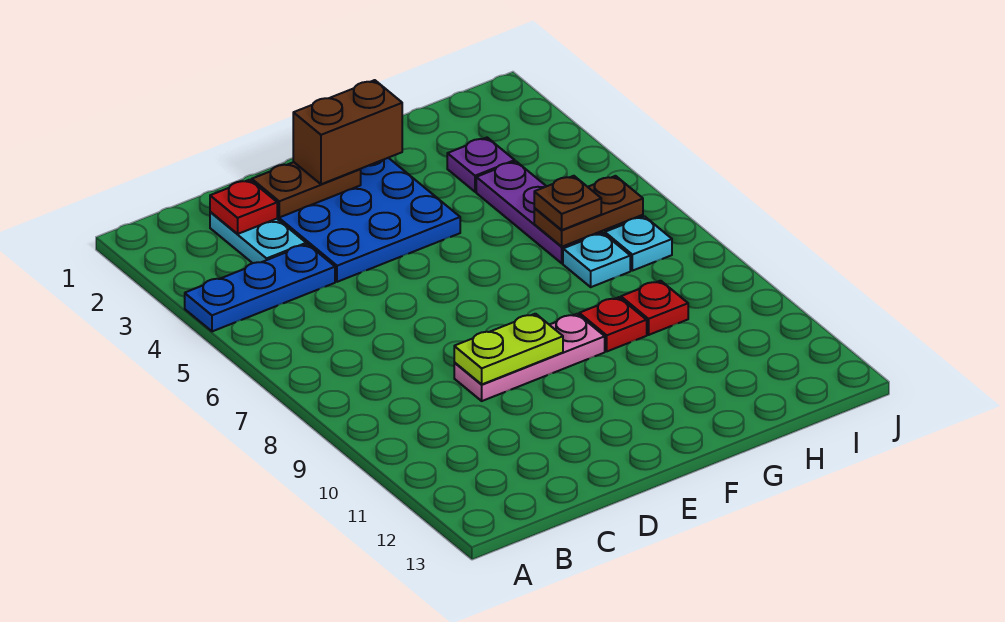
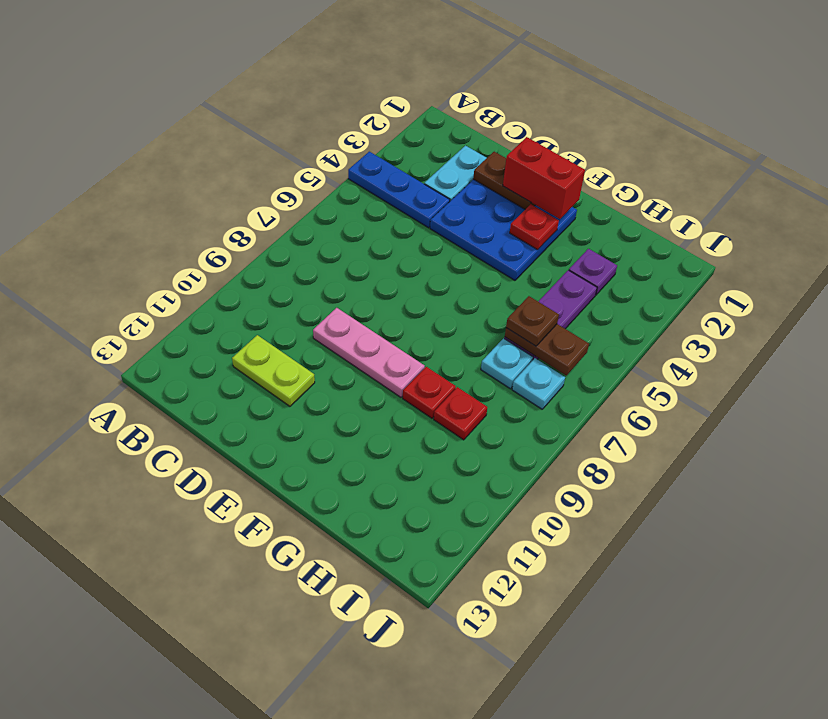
red 1x1 plate [210,180,277,234] -> red 1x1 plate moved to [510,204,559,250]
lime 1x2 plate [454,314,563,384] -> lime 1x2 plate moved to [232,335,315,406]
brown 1x2 brick [293,80,402,184] -> red 1x2 brick [503,137,585,219]

